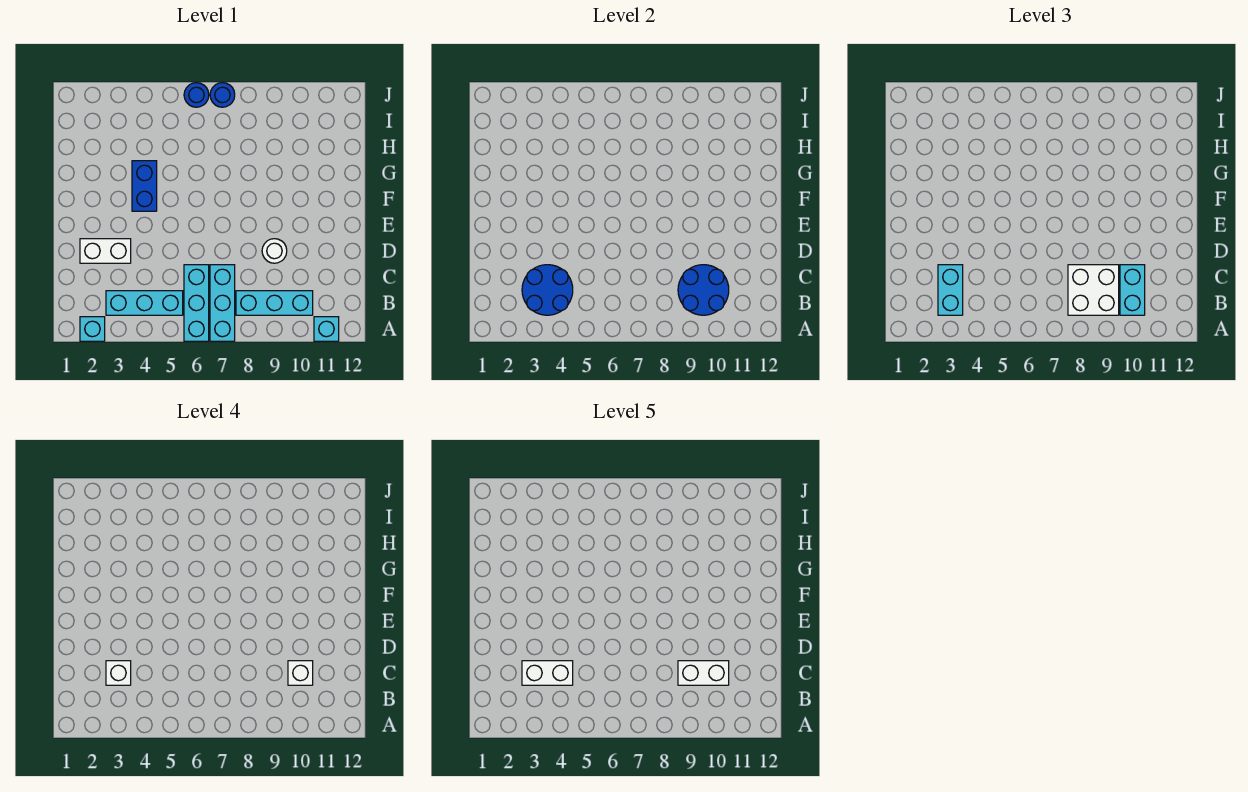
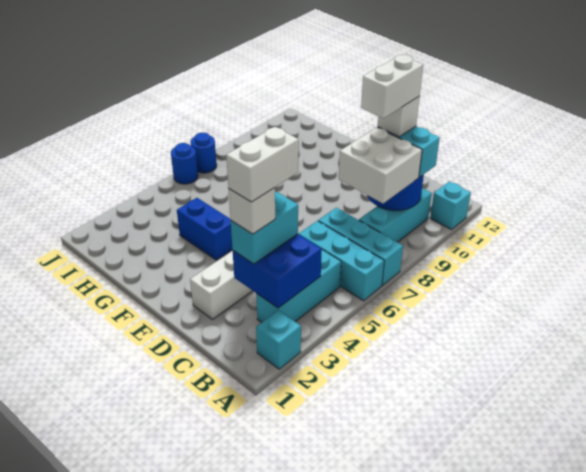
blue 2x2 round brick [522,265,573,315] -> blue 2x2 brick [233,234,322,308]
cyan 1x2 brick [938,265,963,315] -> cyan 1x2 brick turned to [231,192,298,264]
white 1x1 round brick [262,239,287,263] -> none

